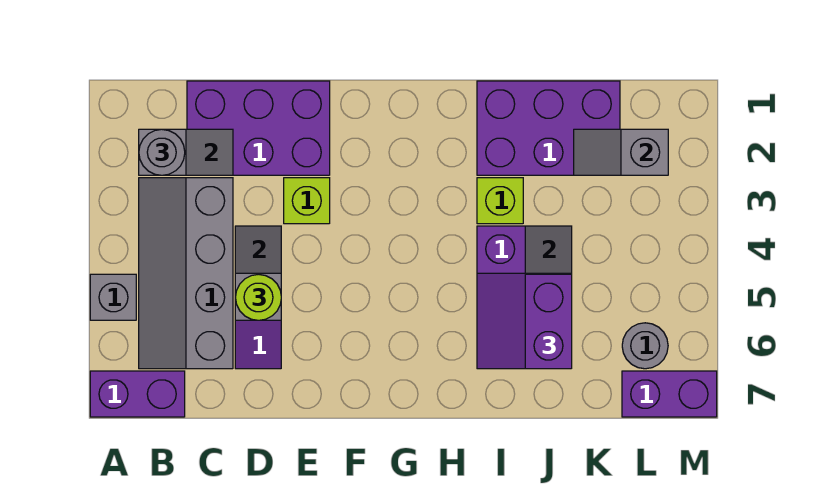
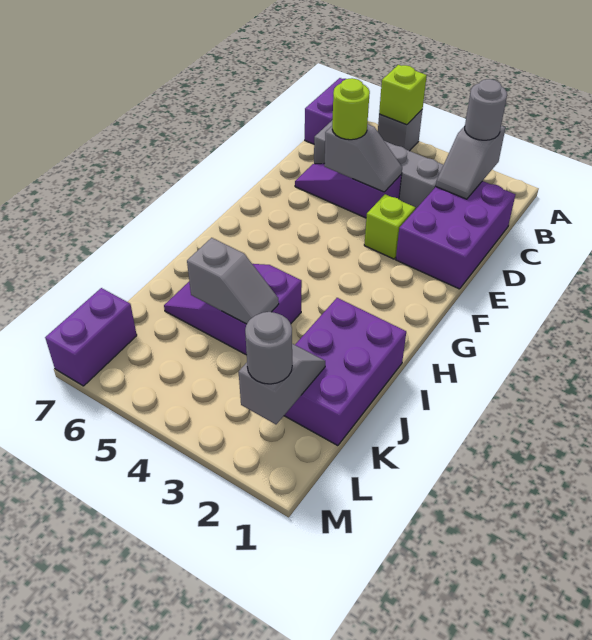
lime 1x1 brick [477,178,523,224] -> lime 1x1 brick moved to [379,65,427,125]
purple 1x2 brick [525,274,572,369] -> none
grey 1x1 round brick [622,323,668,369] -> grey 1x1 round brick moved to [245,312,292,384]

